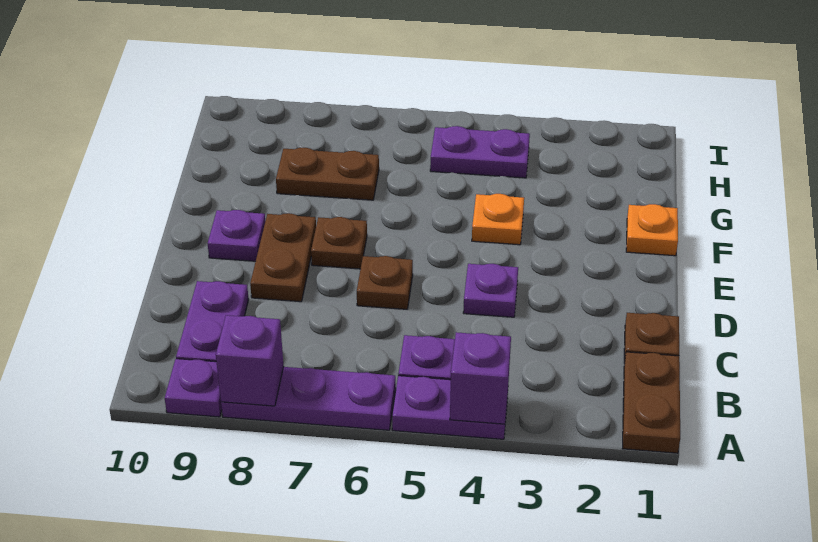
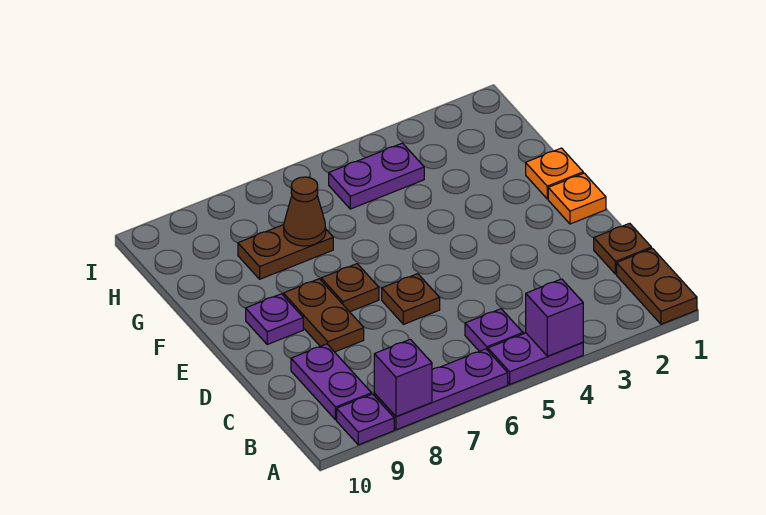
purple 1x1 plate [463,264,518,317] -> none
orange 1x1 plate [472,194,524,245] -> orange 1x1 plate moved to [548,173,606,224]
none -> brown 1x1 cone [284,177,326,246]

